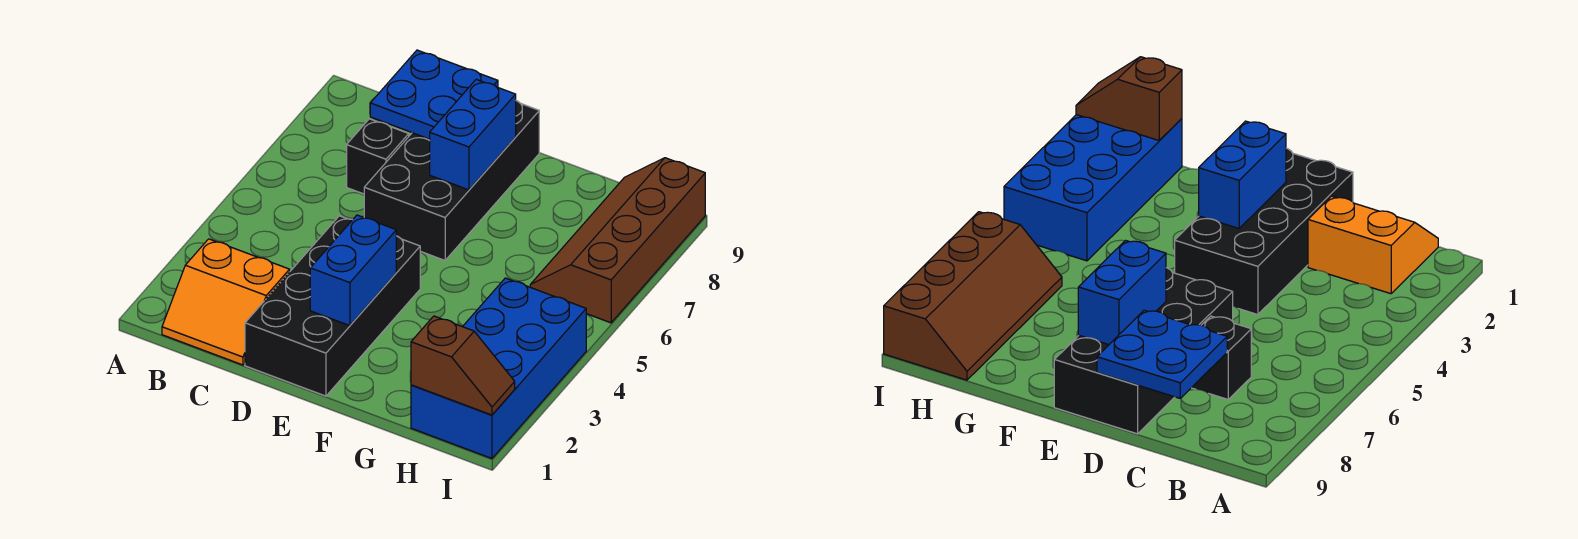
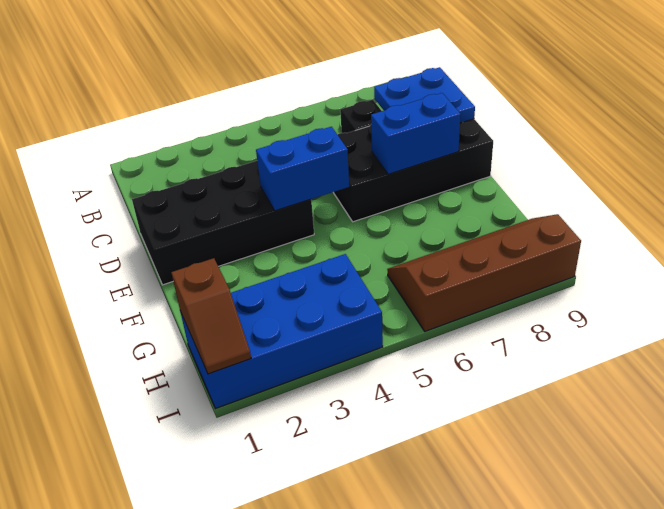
orange 2x2 slope [162,239,290,365] -> none
blue 1x2 brick [310,215,396,326] -> blue 1x2 brick moved to [256,127,349,211]

